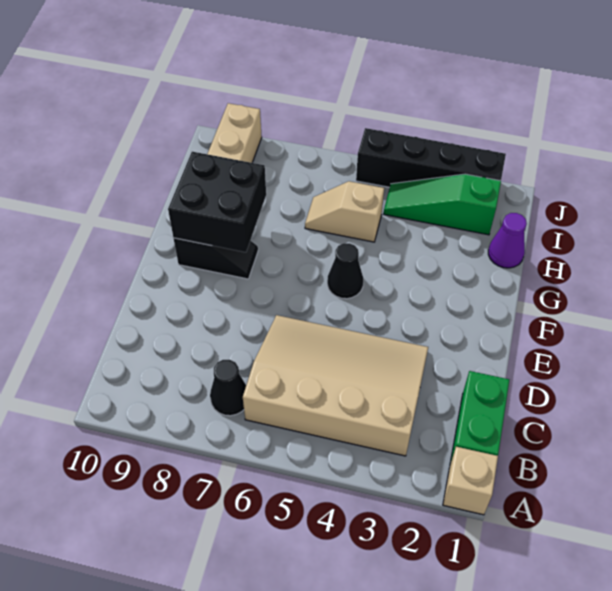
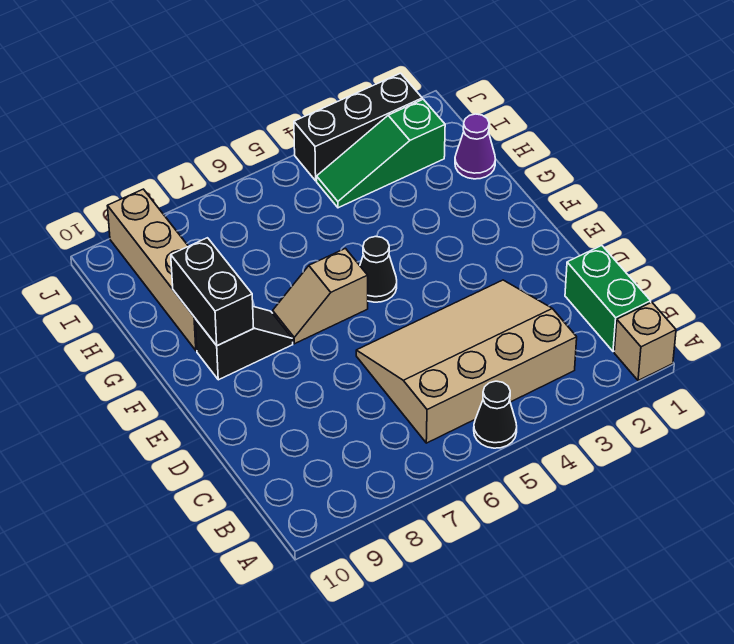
black 1x1 cone [210,359,246,416] -> black 1x1 cone moved to [474,381,517,448]
black 2x2 brick [168,152,266,252] -> black 1x2 brick [171,238,253,346]
tan 1x2 slope [305,181,384,242] -> tan 1x2 slope moved to [273,248,368,344]
black 1x4 brick [356,128,506,187] -> black 1x3 brick [294,73,422,181]

